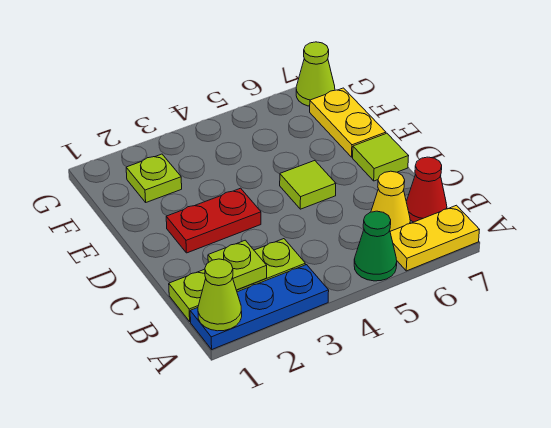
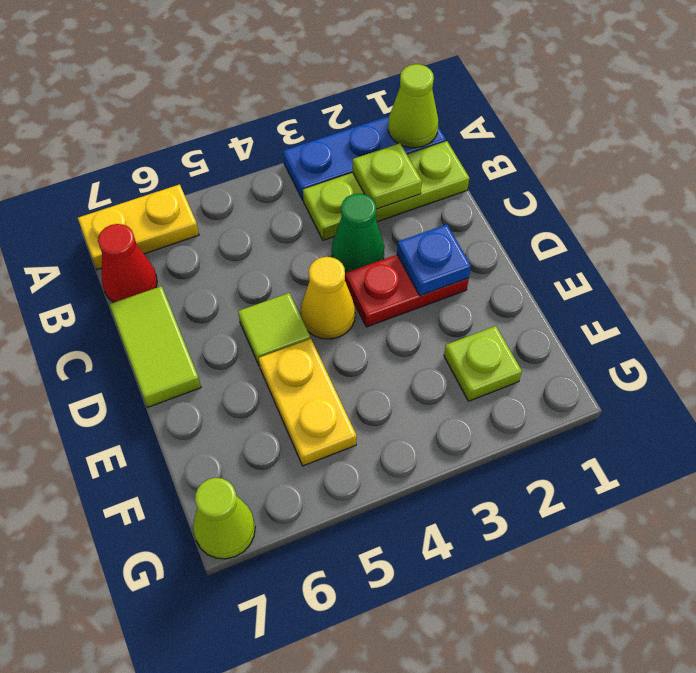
green 1x1 cone [354,211,397,281] -> green 1x1 cone moved to [332,194,384,273]
yellow 1x1 cone [371,171,410,231] -> yellow 1x1 cone moved to [301,257,355,339]
none -> blue 1x1 plate [397,224,471,296]
lime 1x1 tile [353,133,408,181] -> lime 1x2 tile [109,286,201,407]
yellow 1x2 plate [310,88,386,157] -> yellow 1x2 plate moved to [259,339,357,466]

